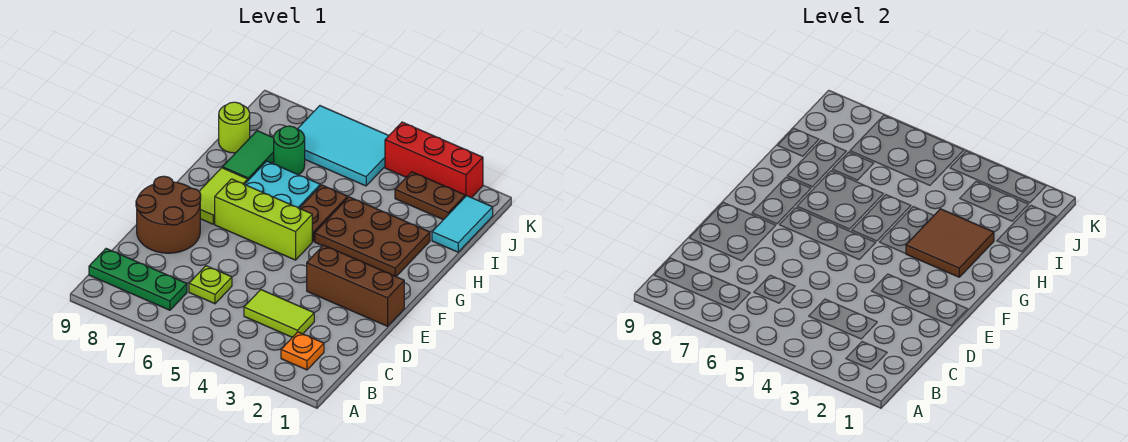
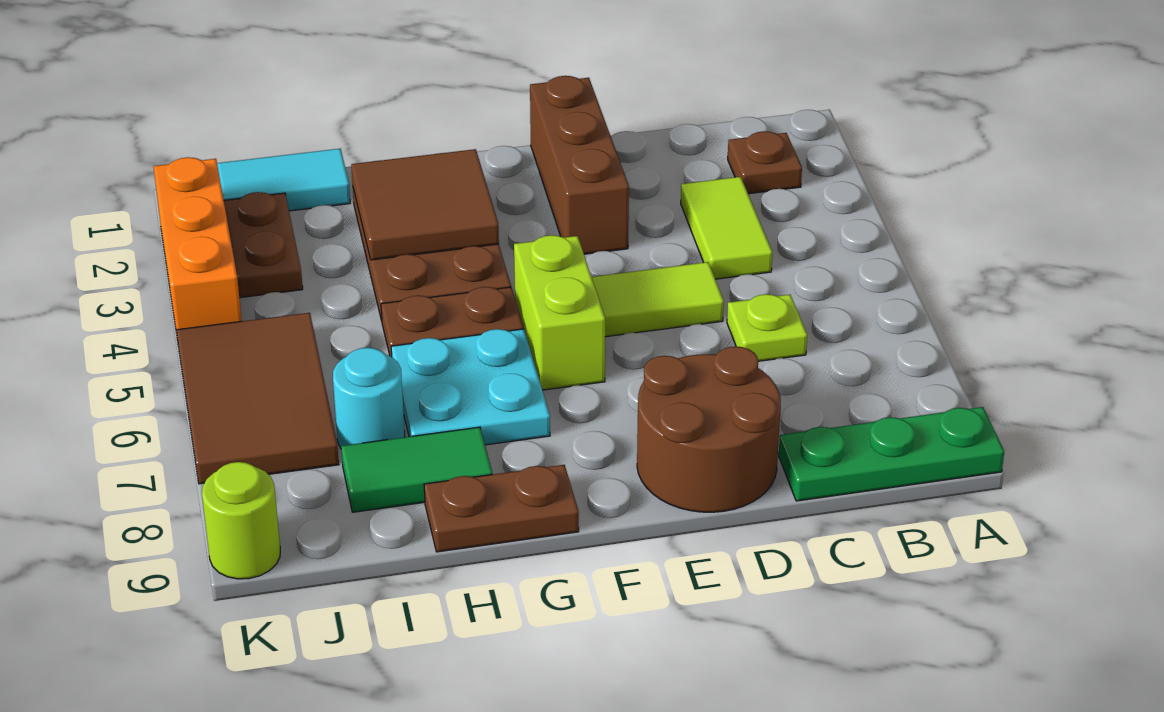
orange 1x1 plate [281,332,324,370] -> brown 1x1 plate [728,131,802,194]
green 1x3 plate [89,249,187,310] -> green 1x3 plate turned to [779,407,1004,501]
lime 1x3 brick [215,179,312,260] -> lime 1x2 brick [514,235,605,390]
lime 1x2 tile [199,168,248,224] -> lime 1x2 tile moved to [592,262,724,337]
none -> brown 1x2 plate [424,465,579,552]
green 1x1 round brick [274,126,305,175] -> cyan 1x1 round brick [333,348,405,448]
lime 1x1 round brick [219,102,250,153] -> lime 1x1 round brick moved to [202,462,280,579]
cyan 2x3 tile [298,106,389,186] -> brown 2x3 tile [177,313,339,484]
red 1x3 brick [385,122,483,198] -> orange 1x3 brick [154,157,242,340]

